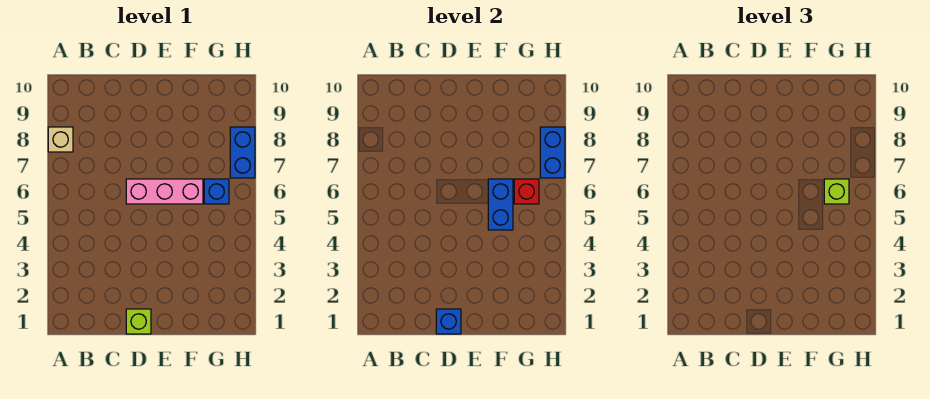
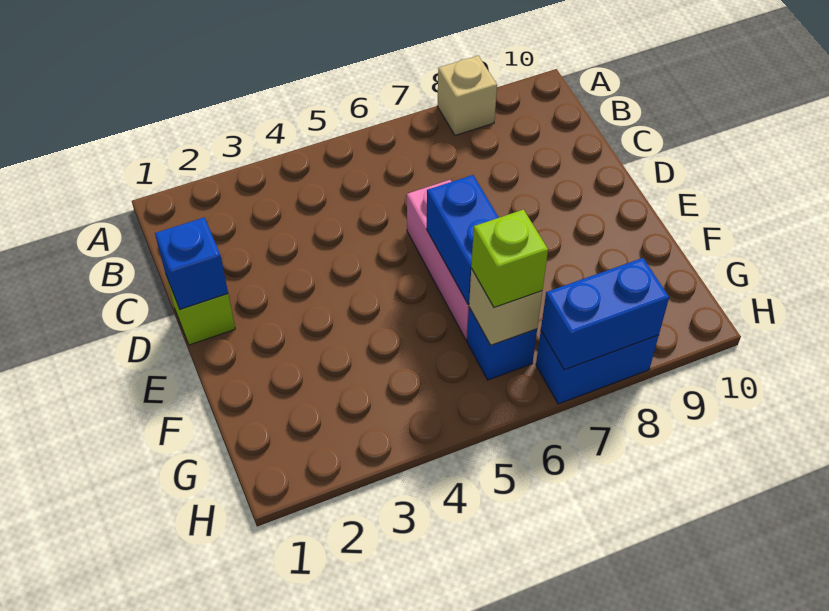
blue 1x2 brick [488,179,513,230] -> blue 1x2 brick turned to [427,175,499,304]
red 1x1 brick [514,179,539,204] -> tan 1x1 brick [469,269,542,345]

